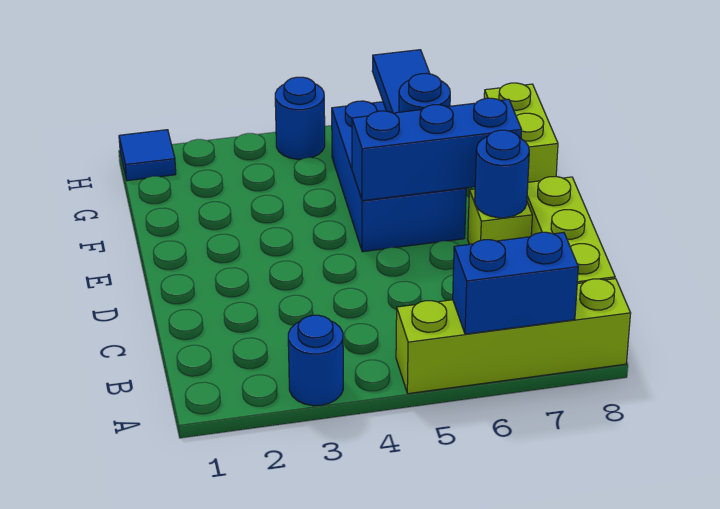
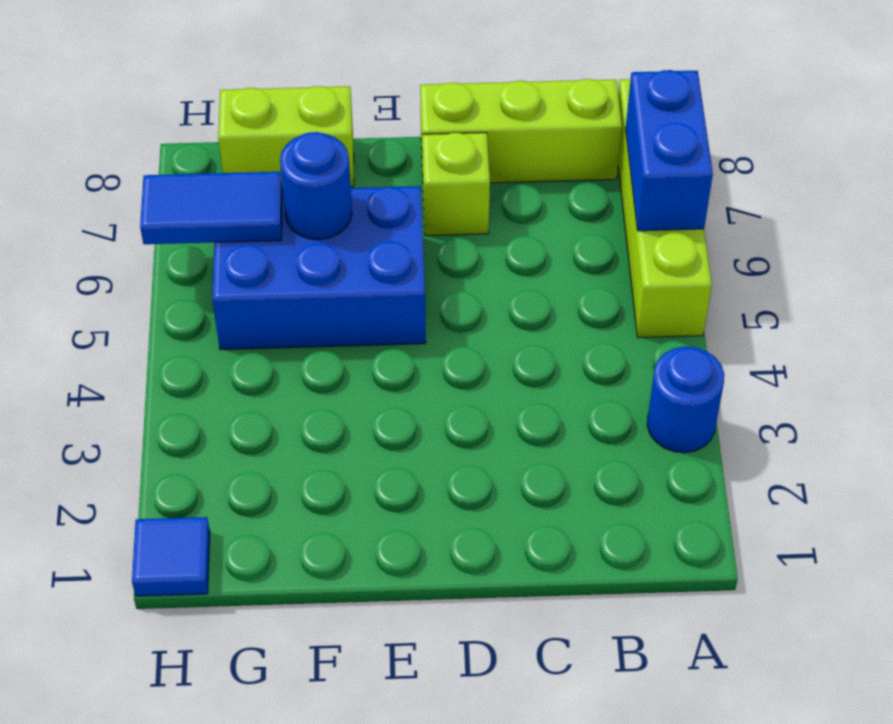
blue 1x1 round brick [475,130,529,218] -> none
blue 1x3 brick [352,98,522,201] -> none
blue 1x1 round brick [275,77,325,159] -> none

